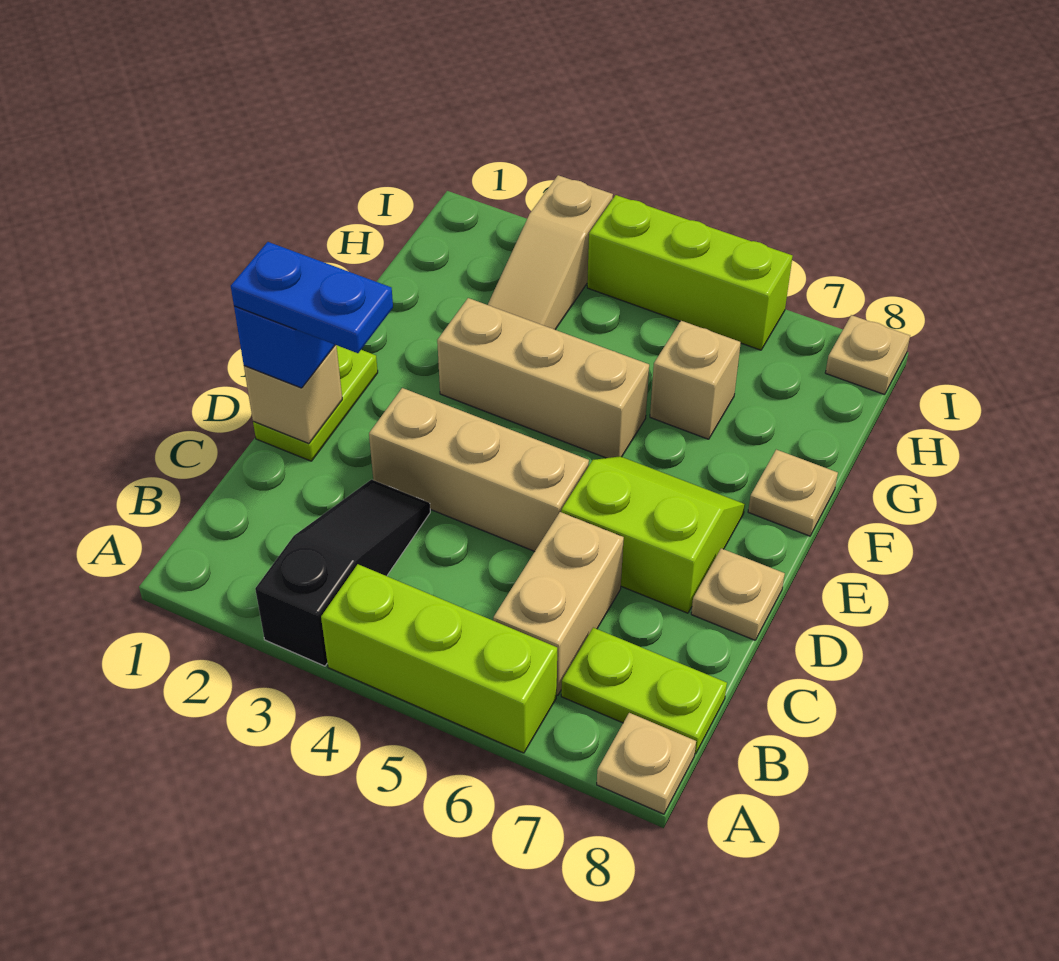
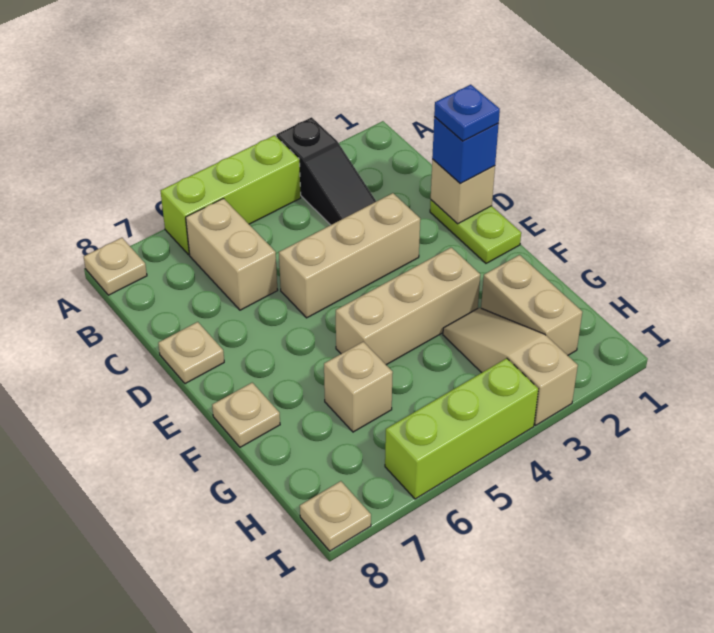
lime 1x2 plate [561,628,727,754] -> none
blue 1x2 plate [231,242,393,353] -> blue 1x1 plate [434,85,500,141]
lime 2x2 slope [561,456,745,613] -> none
none -> tan 1x2 brick [481,255,582,355]

